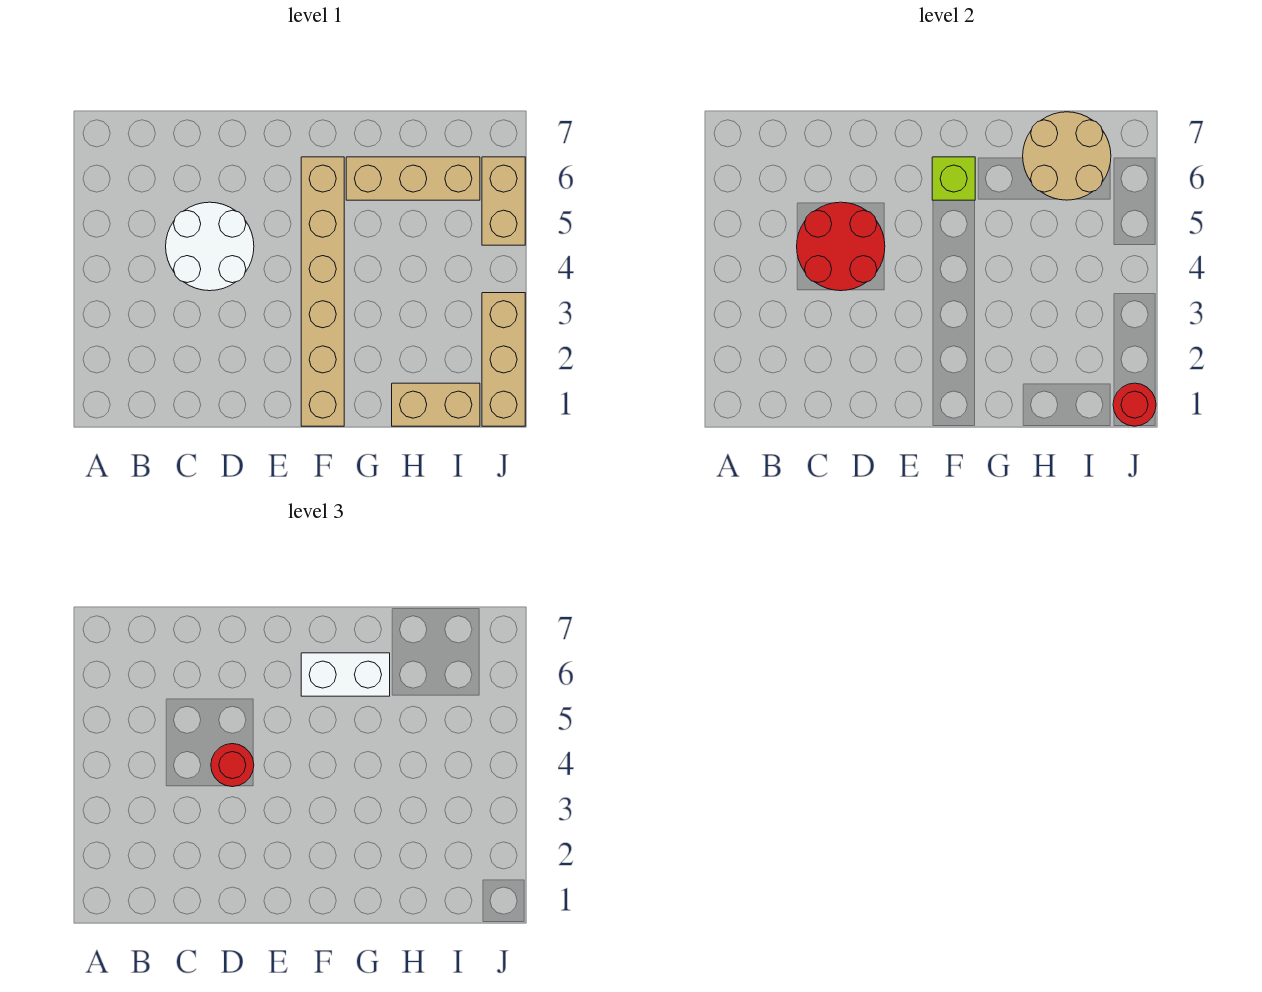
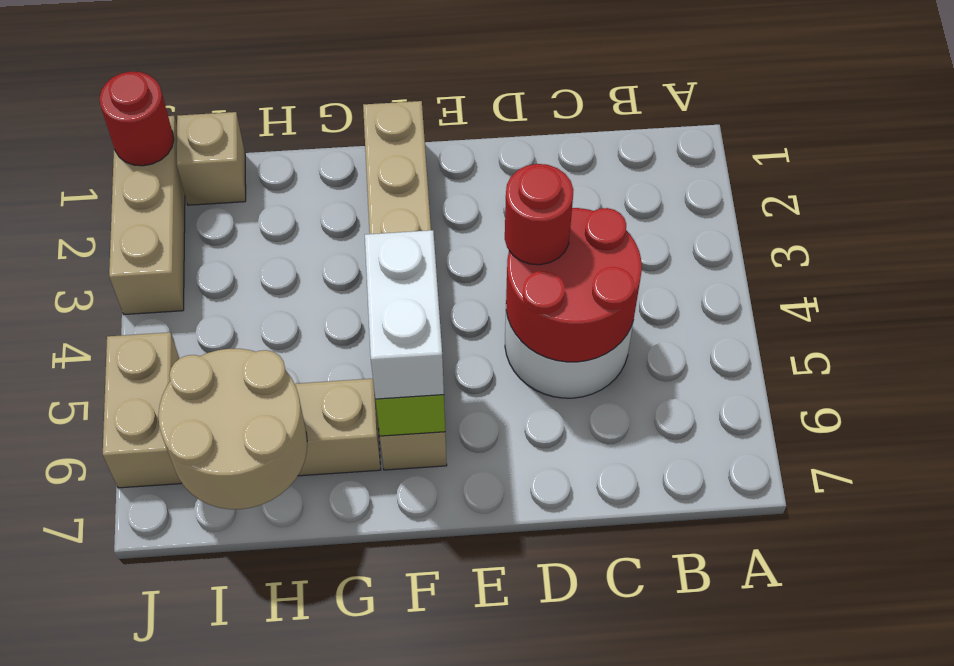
white 1x2 brick [301,653,390,696] -> white 1x2 brick turned to [365,230,444,399]
tan 1x2 brick [392,383,480,426] -> tan 1x1 brick [177,112,246,205]

